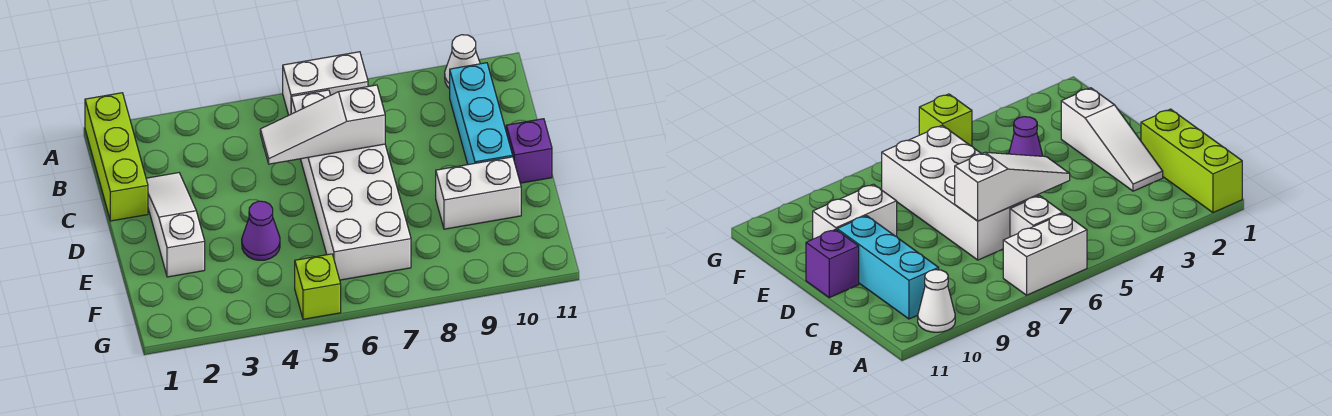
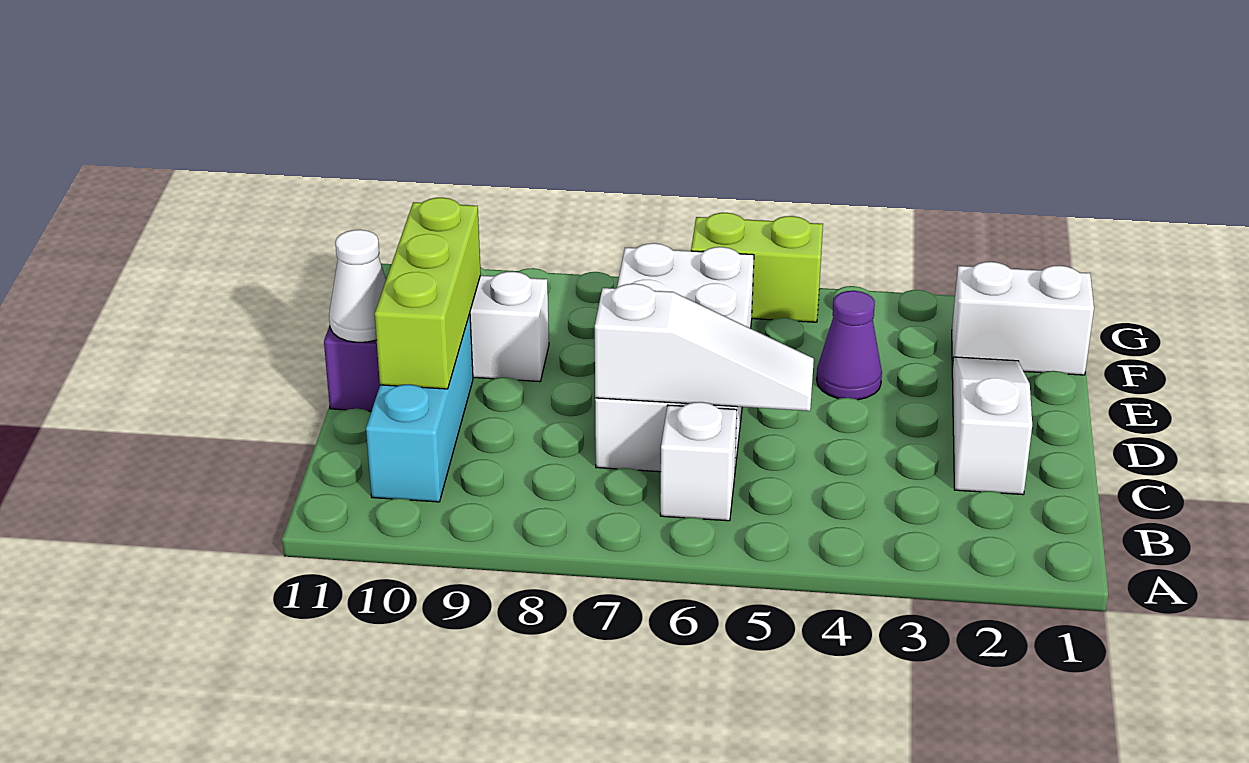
lime 1x3 brick [85,93,148,221] -> lime 1x3 brick moved to [375,198,481,389]
white 1x2 brick [283,52,368,115] -> white 1x2 brick moved to [952,262,1094,375]
white 1x1 cone [445,35,480,89] -> white 1x1 cone moved to [329,230,386,342]
white 1x3 slope [146,173,205,277] -> white 1x3 slope turned to [952,357,1032,495]
lime 1x1 brick [295,254,341,319] -> lime 1x2 brick [691,213,823,322]

